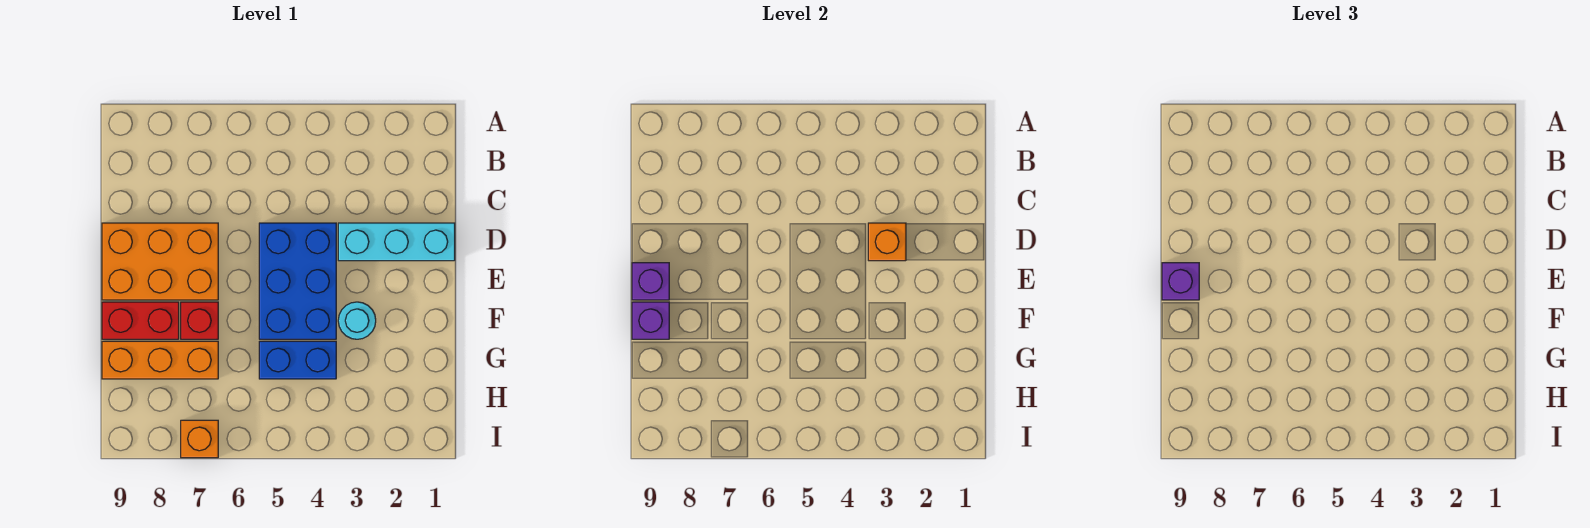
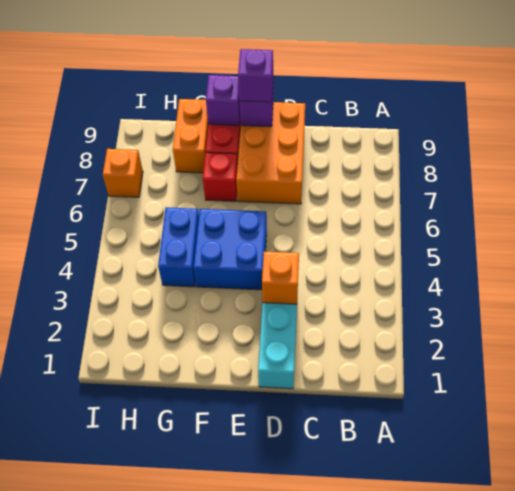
blue 2x3 brick [259,223,336,339] -> blue 2x2 brick [193,209,267,290]
cyan 1x1 round brick [338,302,376,339] -> none
orange 1x3 brick [102,341,218,379] -> orange 1x2 brick [173,99,208,173]

